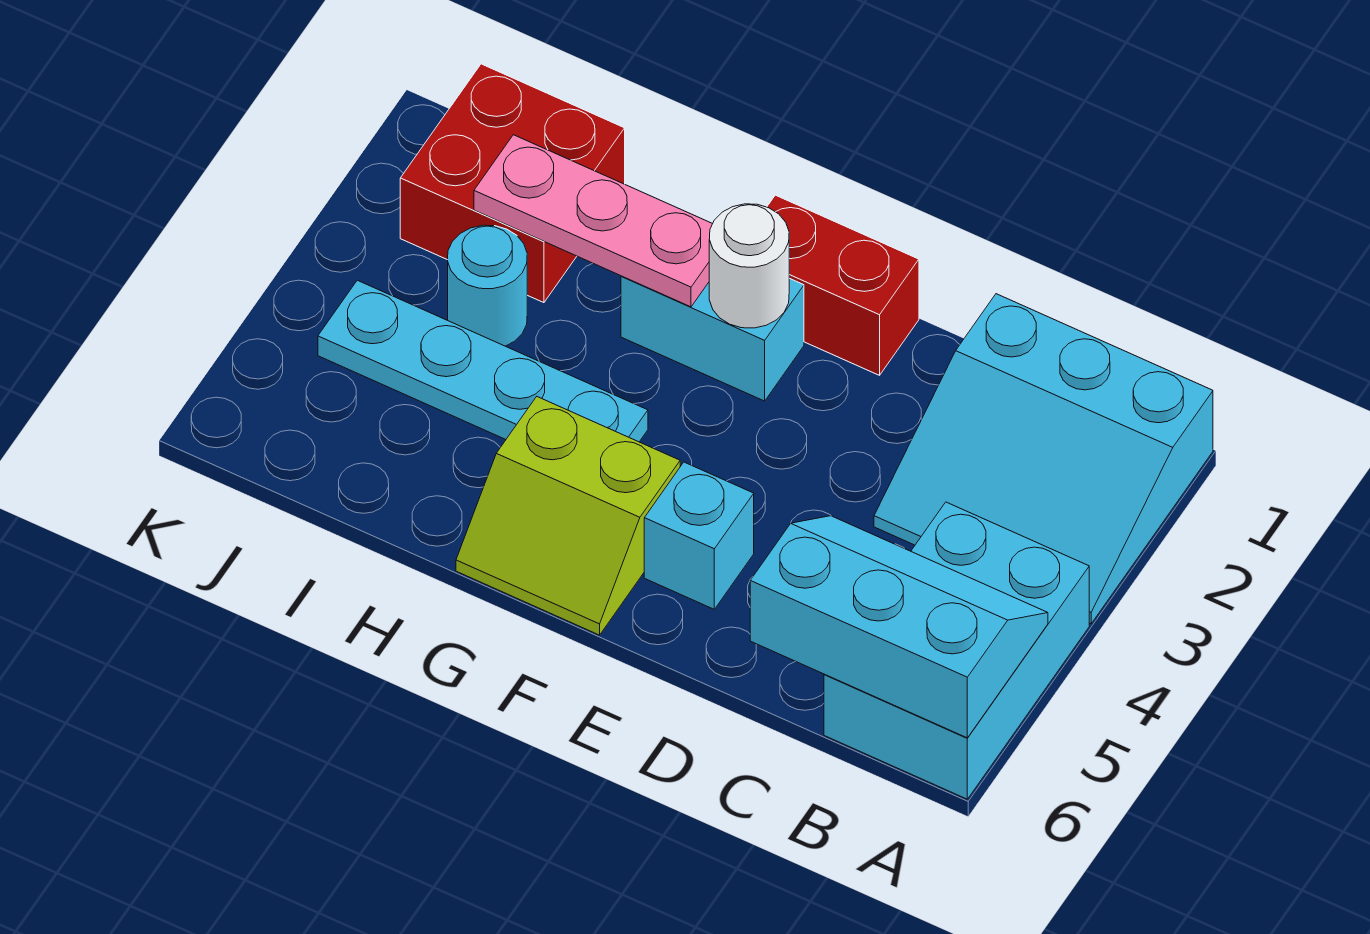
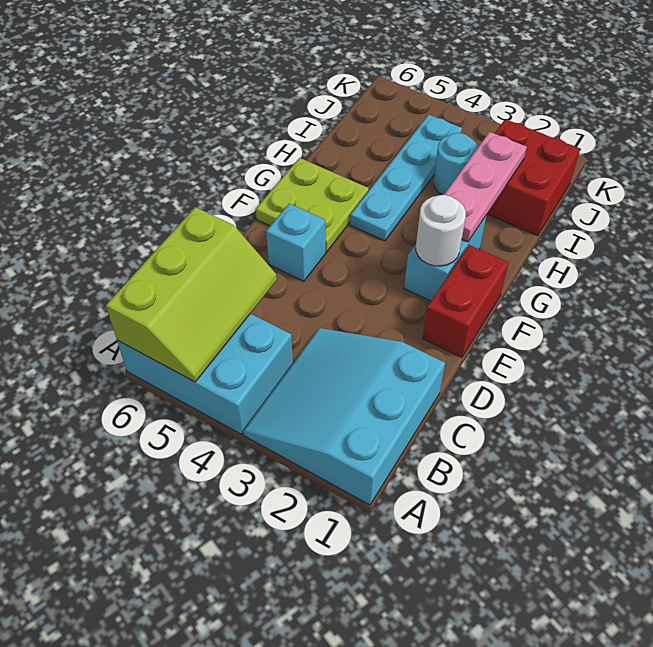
cyan 2x3 slope [750,516,1048,738] -> lime 2x3 slope [106,207,277,382]
lime 2x2 slope [456,397,680,635] -> lime 2x2 plate [256,158,369,252]

